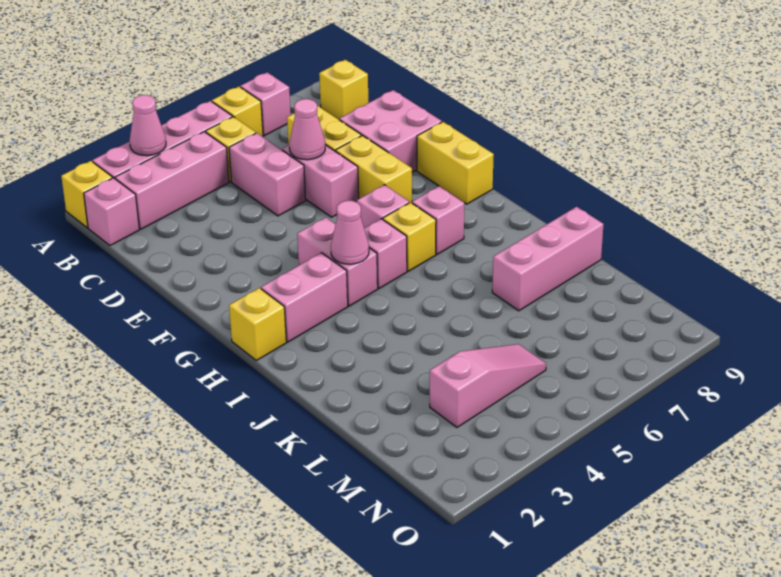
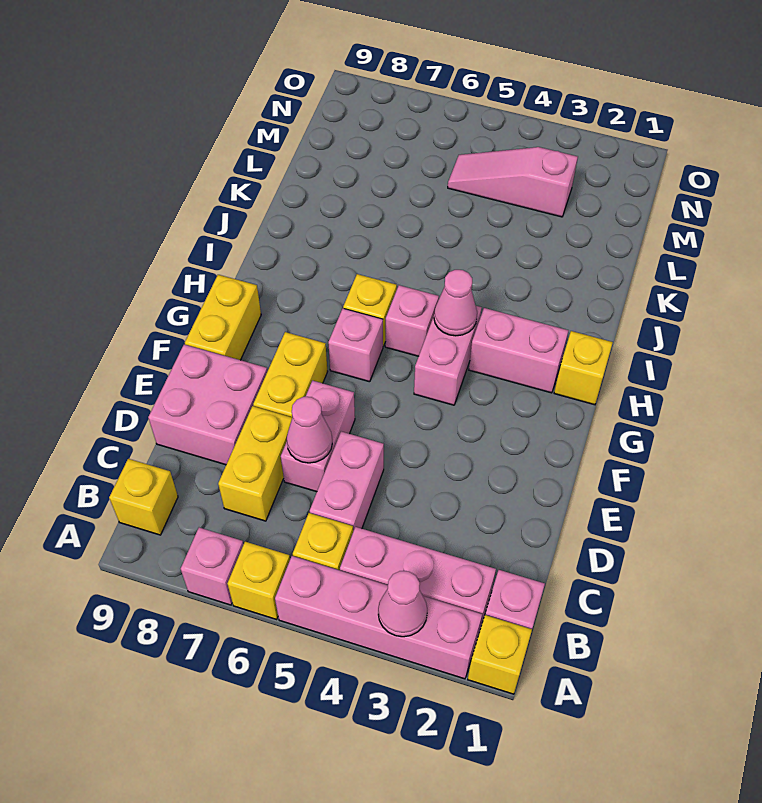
pink 1x1 brick [412,186,464,254] -> none
pink 1x3 brick [492,207,604,311] -> none

